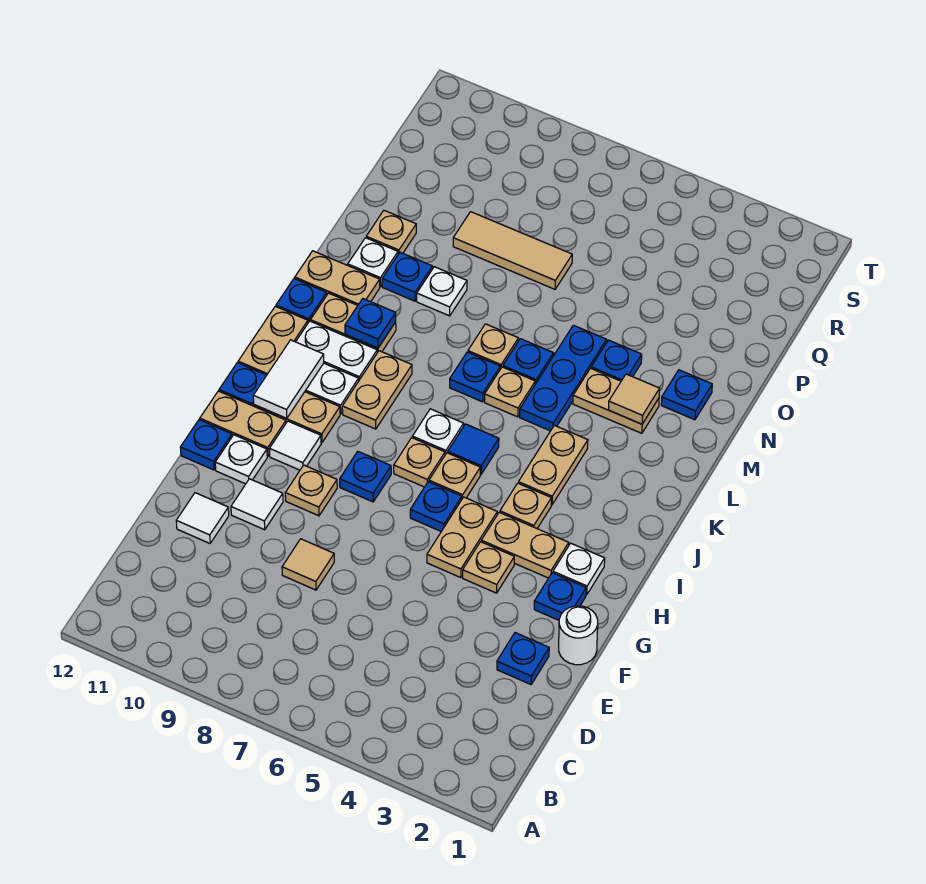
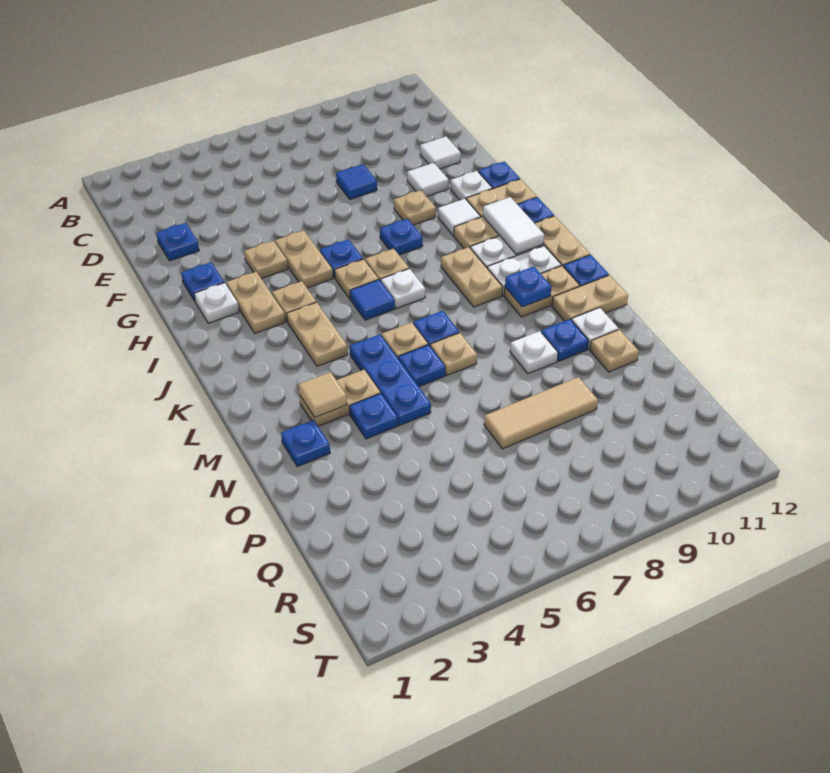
tan 1x1 tile [282,539,334,590] -> blue 1x1 tile [336,164,377,200]
white 1x1 round brick [559,606,598,665] -> none
tan 1x2 plate [481,512,569,578] -> tan 1x2 plate turned to [226,272,285,333]

